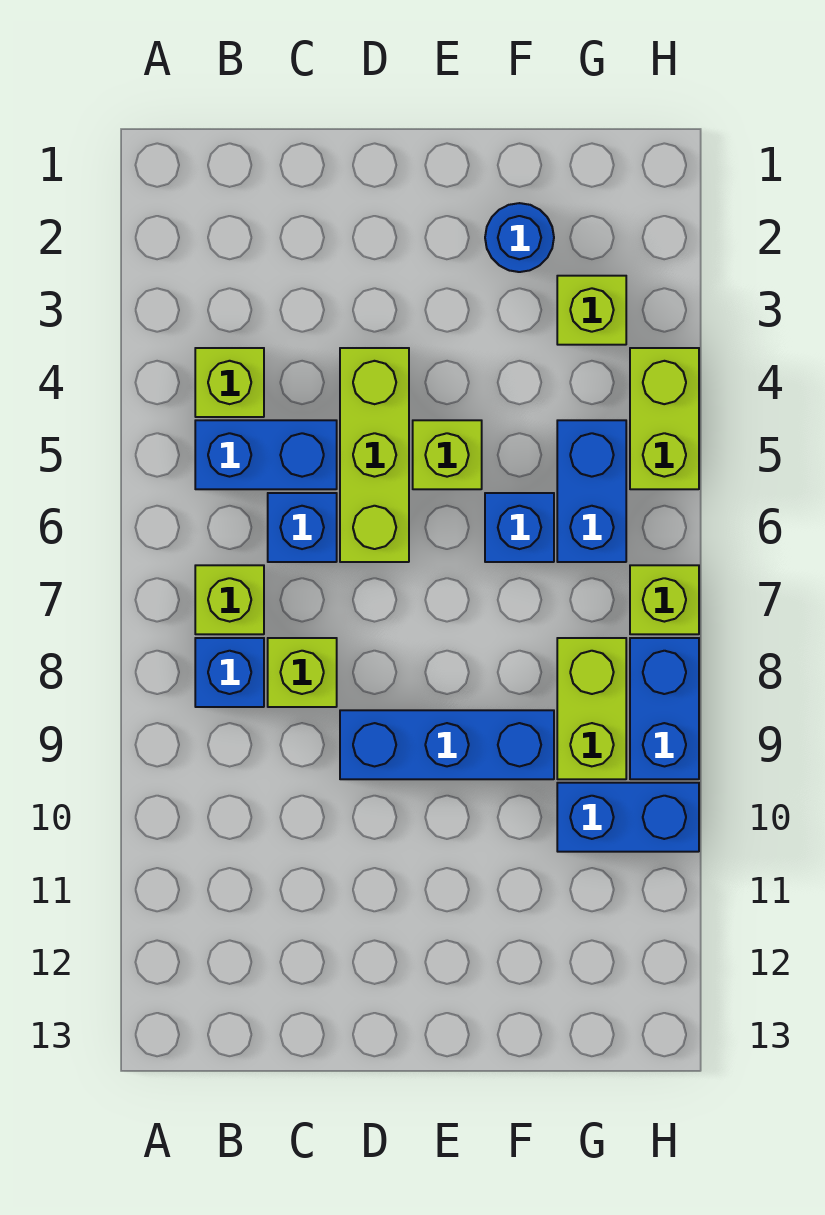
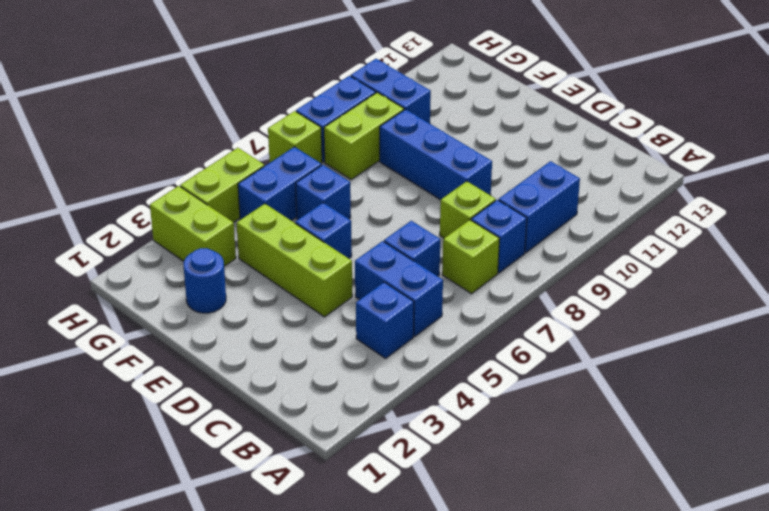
lime 1x1 brick [195,348,264,417] -> blue 1x1 brick [356,282,414,358]
none -> blue 1x2 brick [499,161,580,253]
lime 1x3 brick [340,348,409,562] -> lime 1x3 brick turned to [237,204,352,317]
lime 1x1 brick [413,420,482,489] -> blue 1x1 brick [295,203,352,258]
lime 1x1 brick [557,276,626,345] -> lime 1x2 brick [150,186,236,266]

